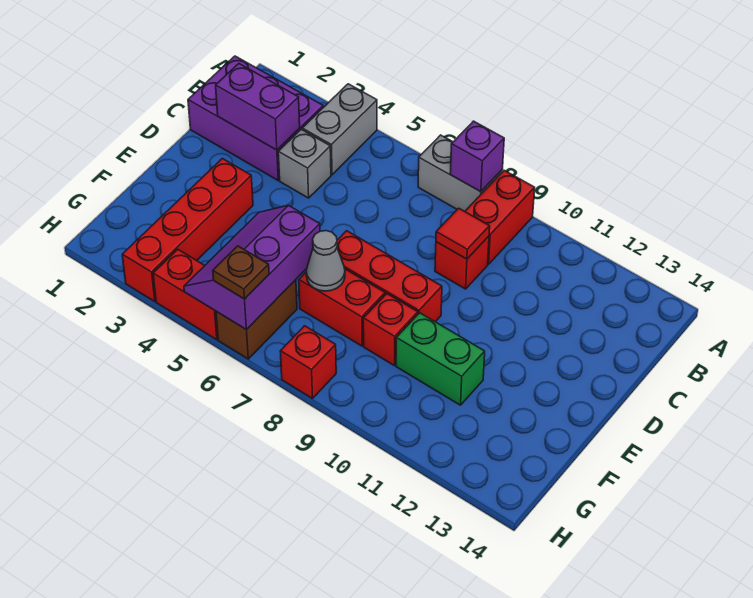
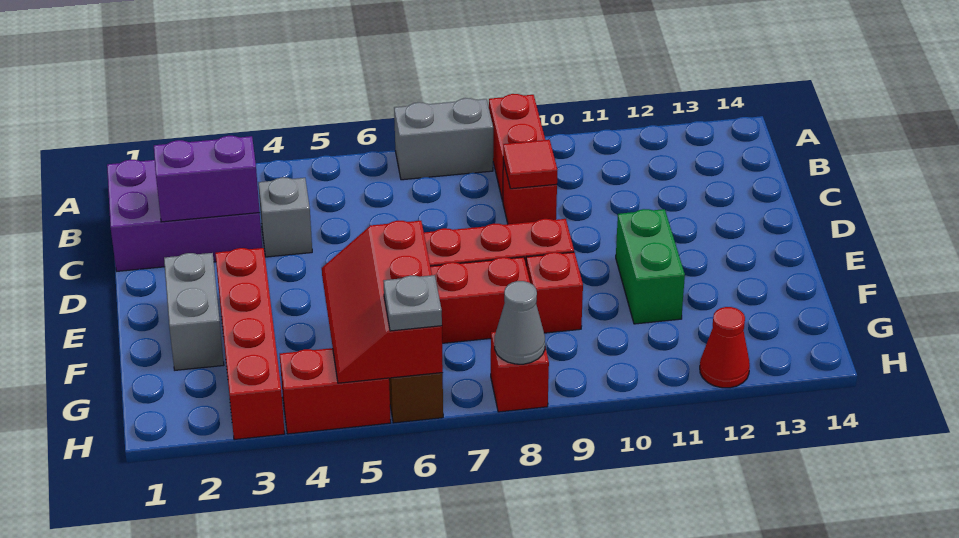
grey 1x2 brick [302,84,377,175] -> grey 1x2 brick moved to [164,253,224,370]
purple 1x1 brick [450,121,504,192] -> none
purple 2x3 slope [184,205,320,330] -> red 2x3 slope [322,221,443,383]
grey 1x1 cone [306,231,345,291] -> grey 1x1 cone moved to [495,281,545,364]
green 1x2 brick [396,313,485,405] -> green 1x2 brick turned to [616,209,685,324]
brown 1x1 plate [213,246,269,299] -> grey 1x1 plate [384,275,442,331]
none -> red 1x1 cone [700,307,750,388]

